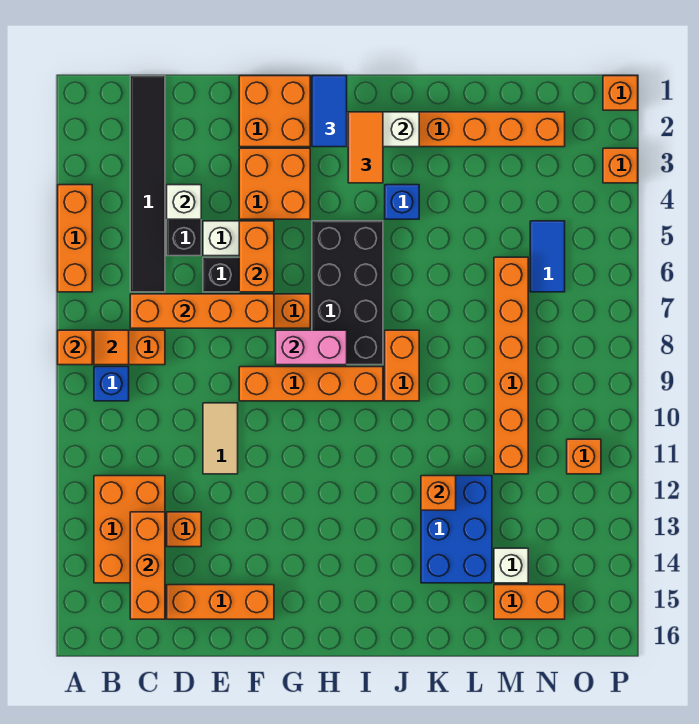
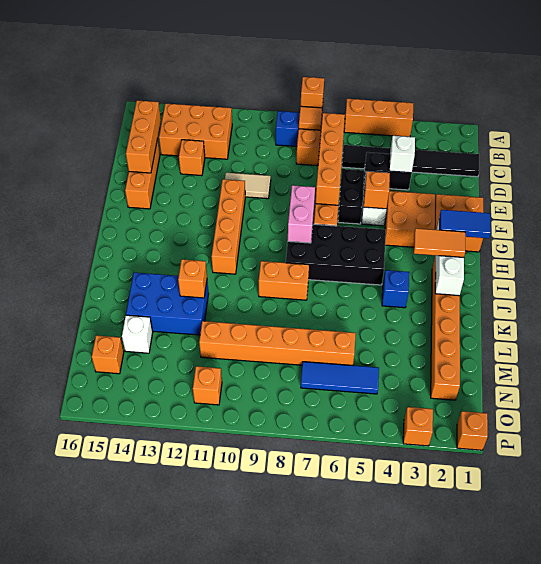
orange 1x3 brick [130,512,165,619] -> orange 1x3 brick turned to [126,100,161,173]
orange 1x2 brick [239,221,274,292] -> orange 1x1 brick [364,171,390,209]
orange 1x4 brick [239,367,383,401] -> orange 1x4 brick moved to [211,179,245,274]
orange 1x2 brick [494,585,565,619] -> orange 1x1 brick [91,335,124,374]
blue 1x2 tile [530,221,565,292] -> blue 1x3 tile [301,362,379,394]

